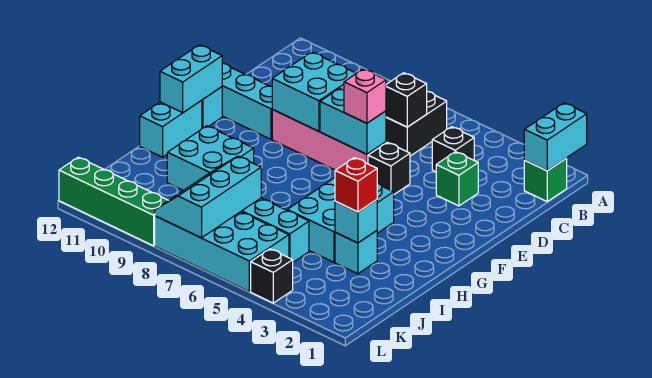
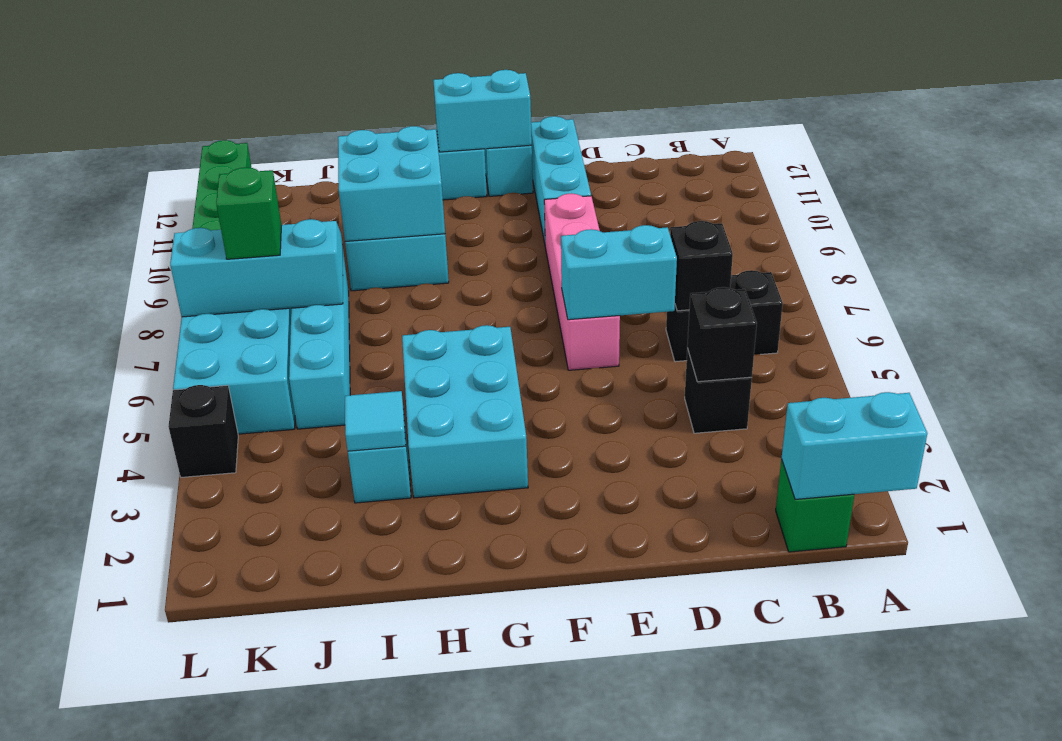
green 1x1 brick [436,152,478,206] -> green 1x1 brick moved to [216,167,281,259]
cyan 2x2 brick [272,52,356,131] -> cyan 2x2 brick moved to [338,126,445,241]
black 1x1 brick [368,142,410,194] -> black 1x1 brick moved to [687,287,757,382]
cyan 1x2 brick [320,89,386,154] -> cyan 1x2 brick turned to [561,225,677,320]
pink 1x1 brick [344,69,386,123] -> none
cyan 2x3 brick [287,178,394,262] -> cyan 2x3 brick turned to [402,325,528,498]
cyan 1x1 brick [335,200,377,243] -> cyan 1x1 tile [345,391,406,451]
red 1x1 brick [335,158,377,212] -> none

